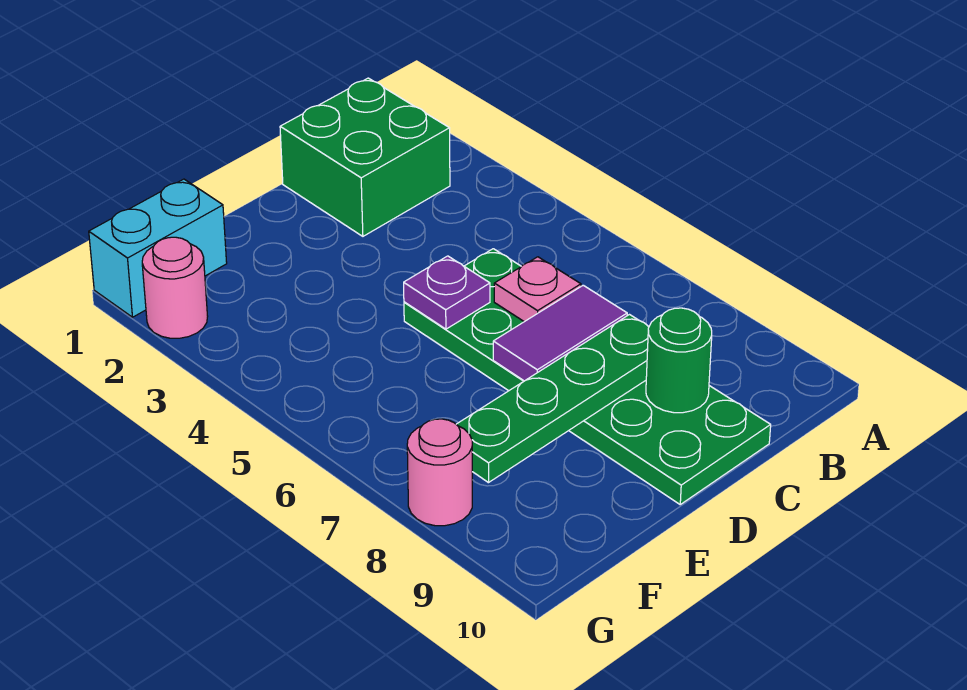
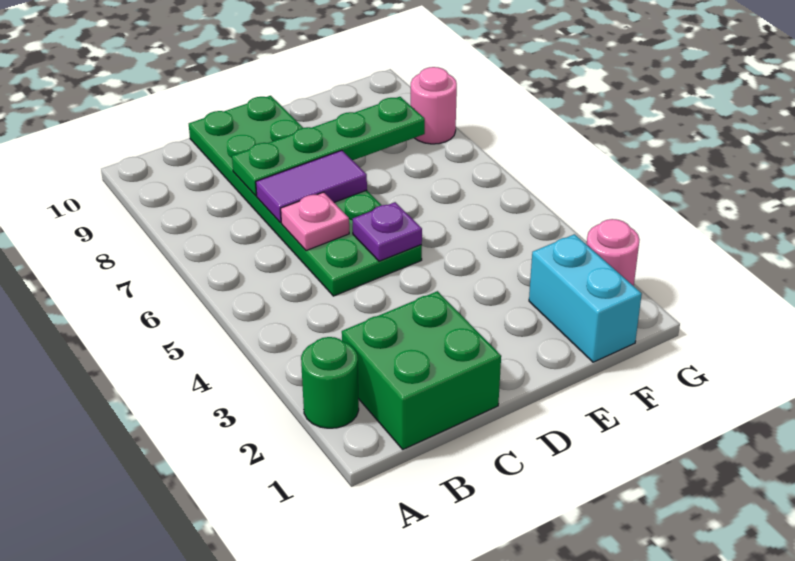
green 1x1 round brick [646,308,712,413] -> green 1x1 round brick moved to [301,337,359,428]
cyan 1x2 brick [89,179,227,317] -> cyan 1x2 brick turned to [529,234,642,362]

